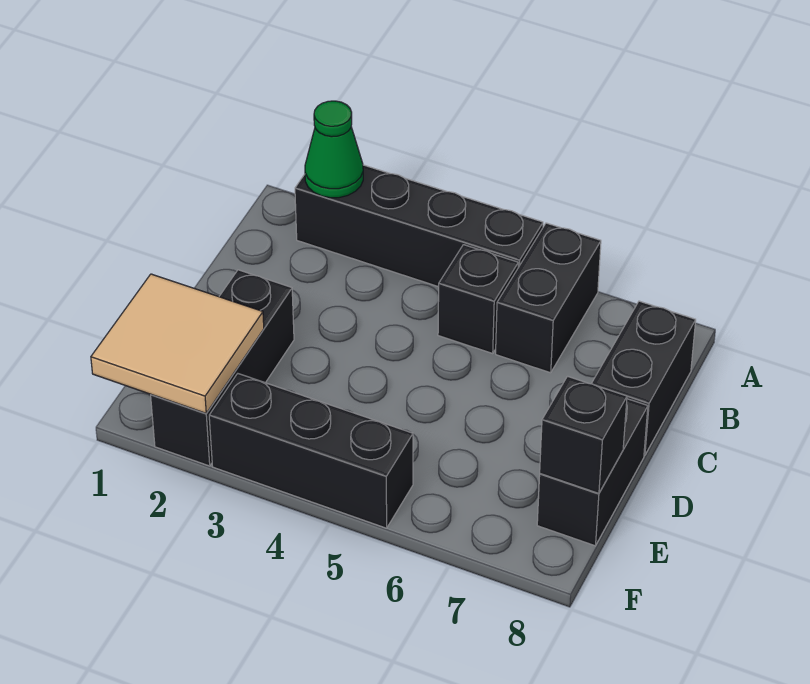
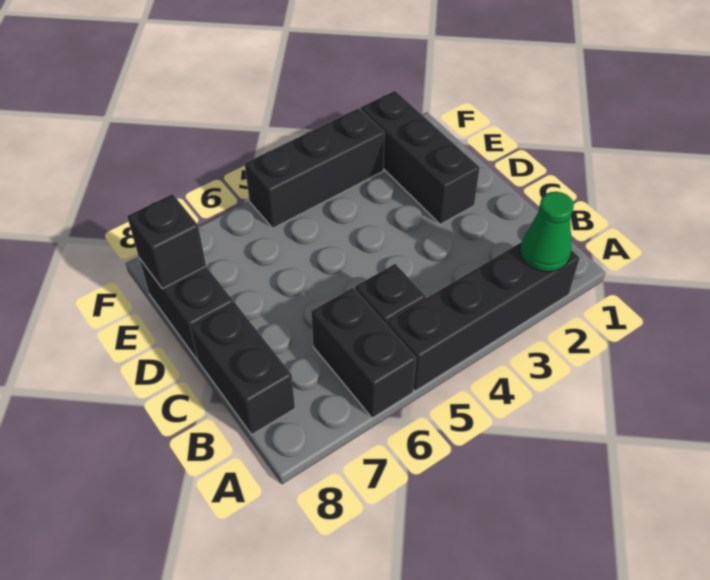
tan 2x2 tile [91,274,264,413] -> none

